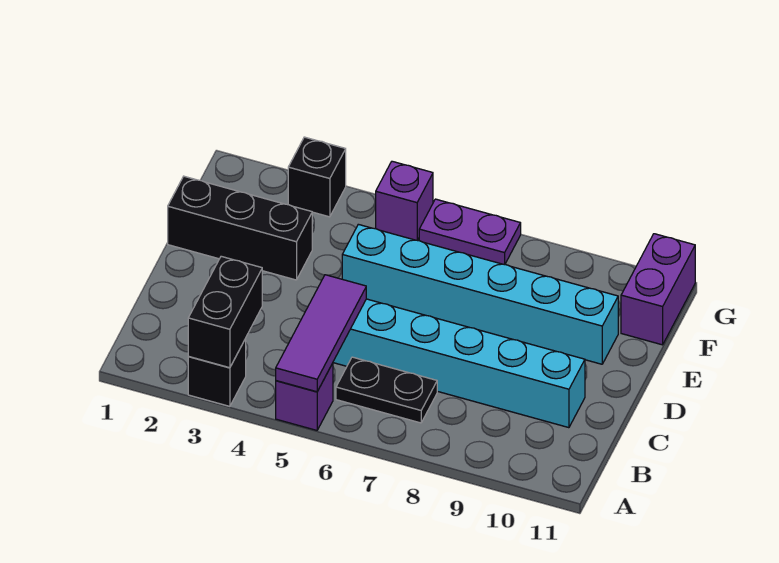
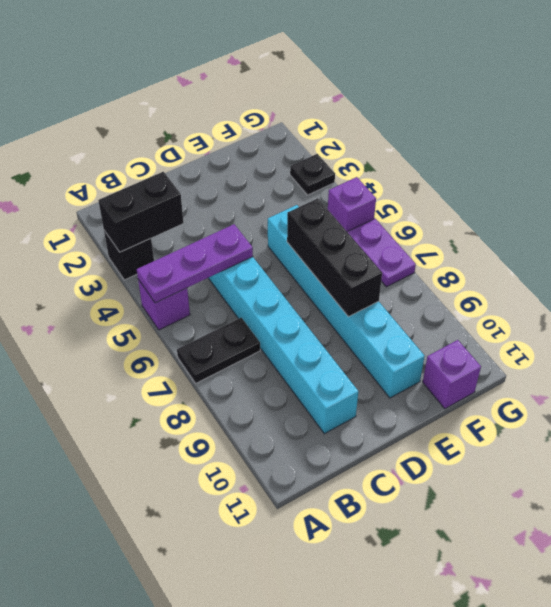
purple 1x3 tile [276,275,366,392] -> purple 1x3 plate [137,224,253,303]
black 1x2 plate [336,357,437,423] -> black 1x2 plate turned to [177,318,260,383]
black 1x3 brick [168,176,312,280] -> black 1x3 brick moved to [287,198,382,317]
purple 1x2 brick [621,234,695,345] -> purple 1x1 brick [423,340,481,409]
black 1x1 brick [288,137,346,217] -> black 1x1 plate [290,154,335,195]

